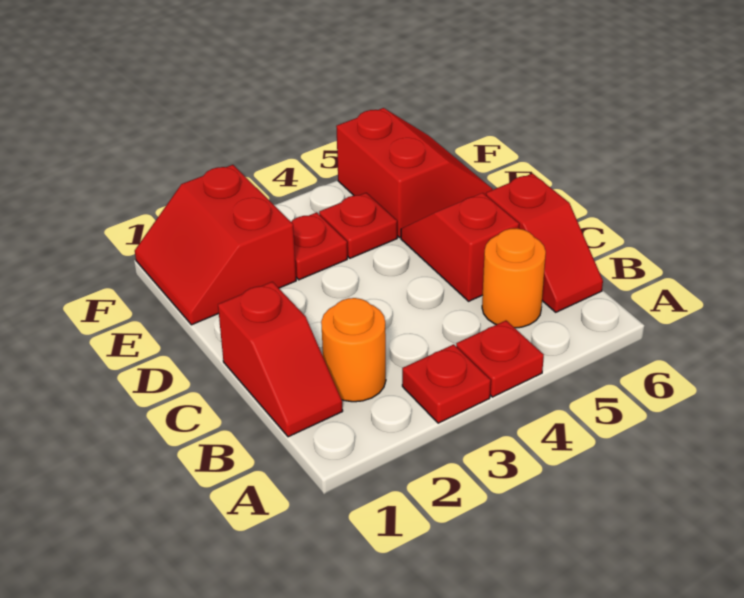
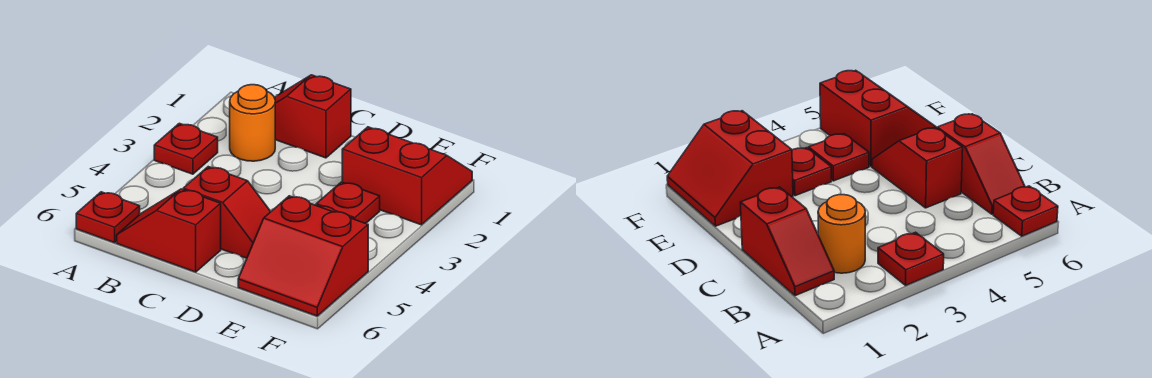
red 1x1 plate [456,321,544,397] -> red 1x1 plate moved to [76,192,140,243]
orange 1x1 round brick [482,228,546,328] -> none

